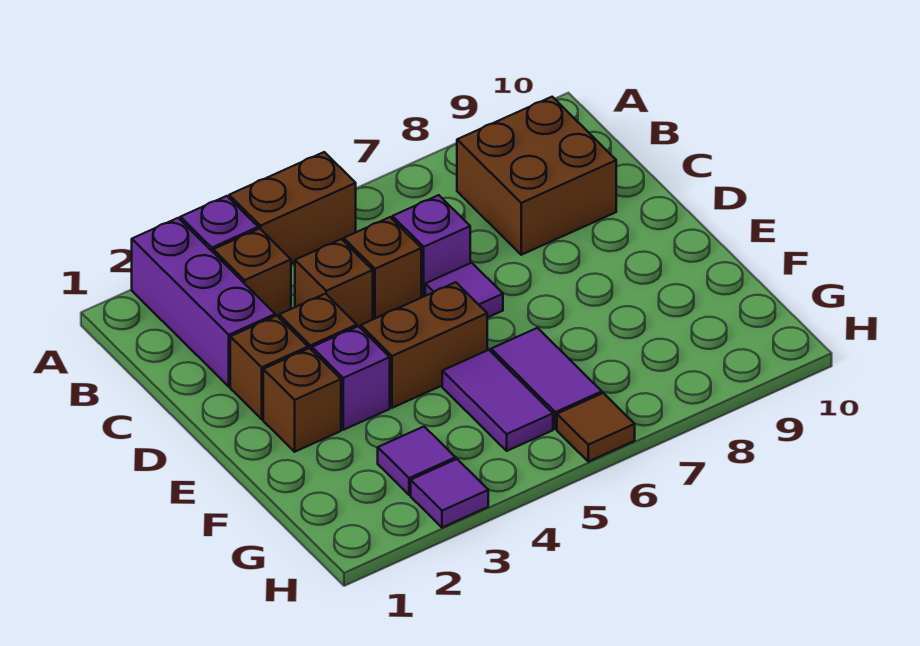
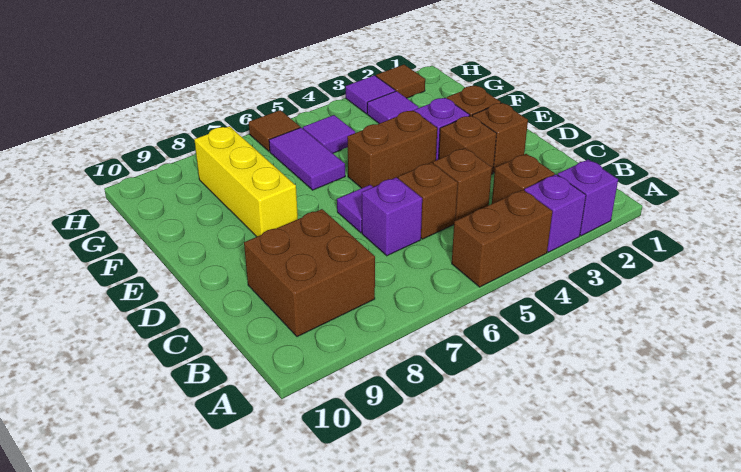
purple 1x3 brick [132,218,275,387] -> purple 1x1 brick [558,160,618,236]
none -> yellow 1x3 brick [194,126,298,237]
purple 1x2 tile [442,350,553,451] -> purple 1x1 tile [303,115,355,153]
none -> brown 1x1 tile [376,65,425,98]

